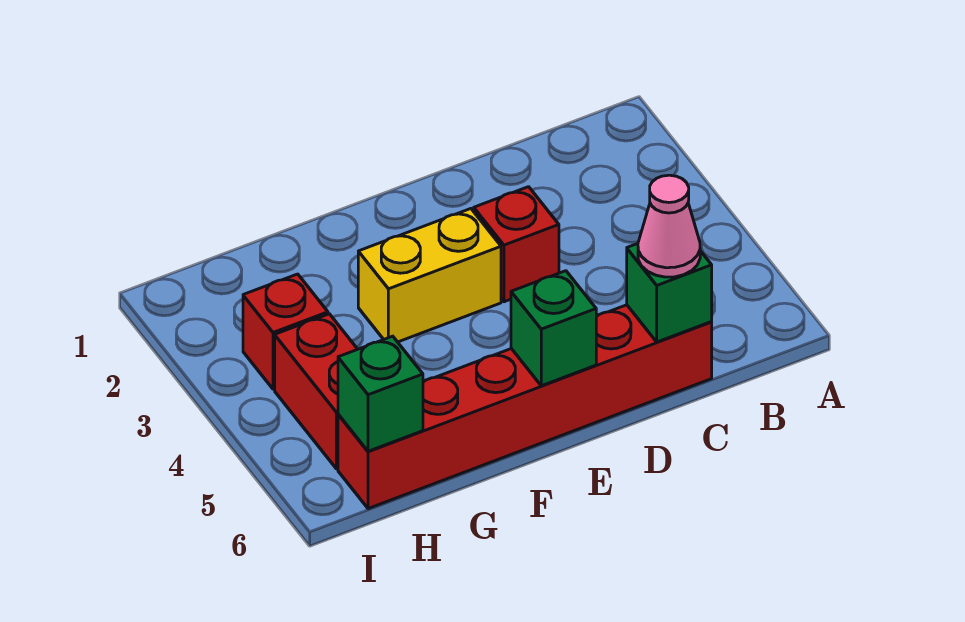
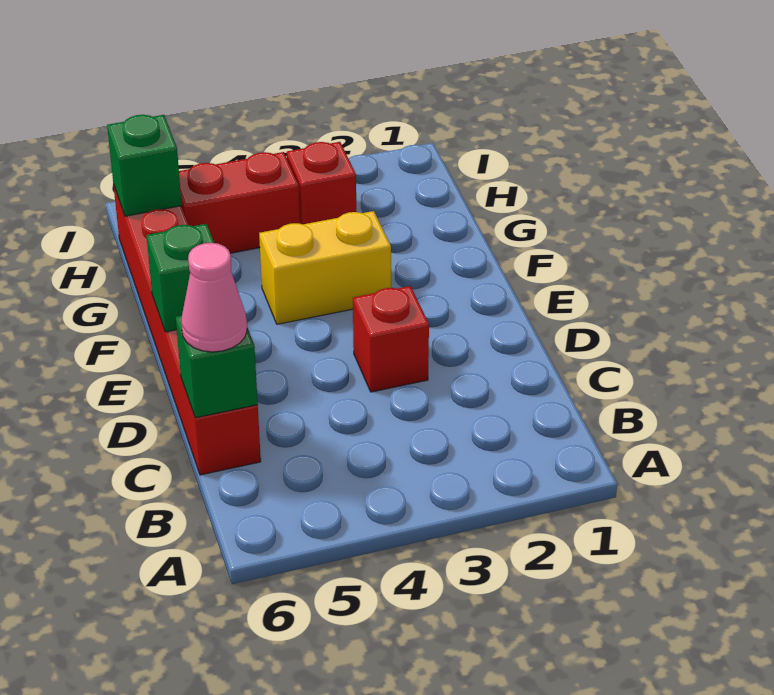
yellow 1x2 brick [358,209,501,342] -> yellow 1x2 brick turned to [259,211,391,324]

